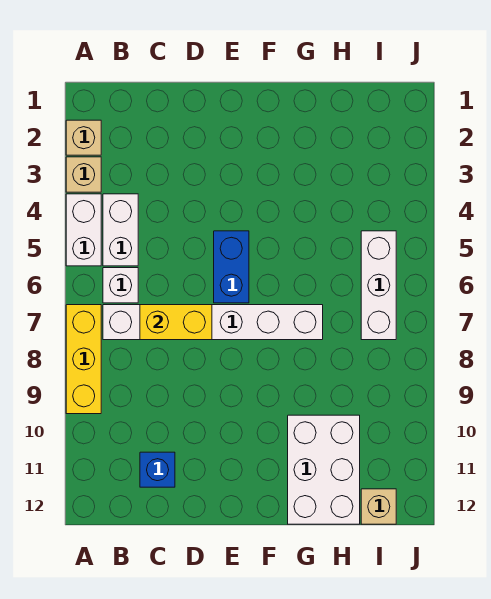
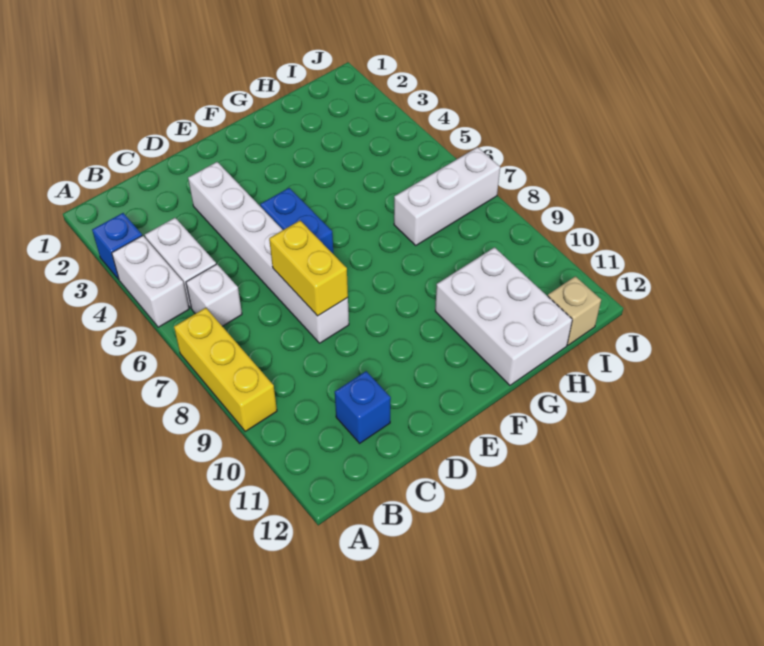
tan 1x1 brick [66,120,101,155] -> none
tan 1x1 brick [66,157,101,192] -> blue 1x1 brick [92,213,142,280]
white 1x6 brick [103,305,323,340] -> white 1x6 brick turned to [188,162,349,343]
yellow 1x2 brick [140,305,212,340] -> yellow 1x2 brick turned to [269,221,348,316]
white 1x3 brick [361,231,396,340] -> white 1x3 brick turned to [394,147,500,245]

